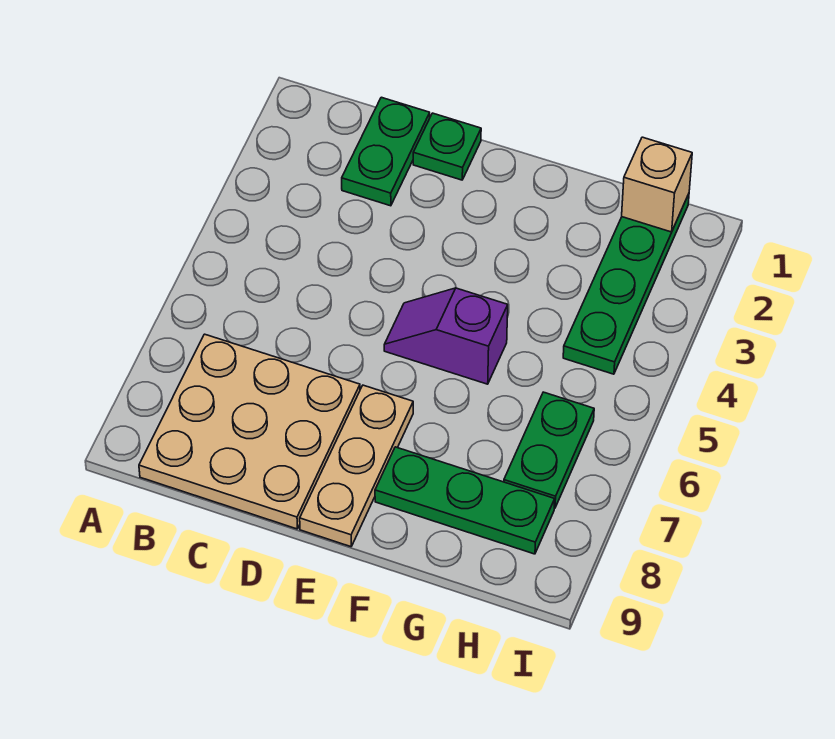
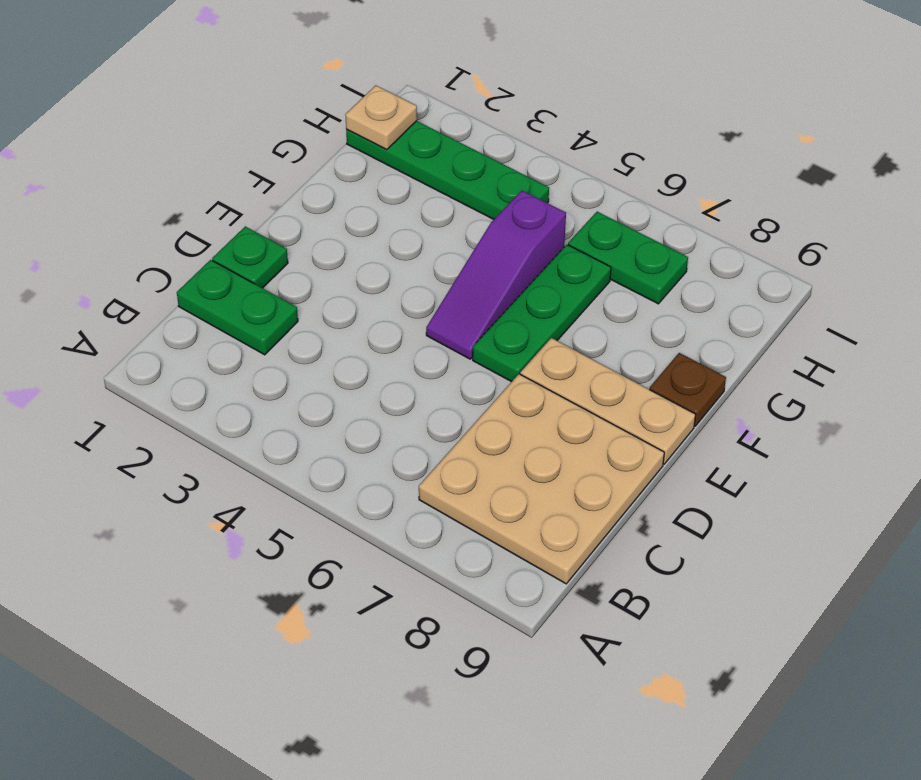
purple 1x2 slope [384,288,508,384] -> purple 1x3 slope [426,191,566,359]
green 1x3 plate [375,447,555,554] -> green 1x3 plate moved to [473,245,611,382]
none -> brown 1x1 plate [650,353,726,426]
tan 1x1 brick [622,137,692,232] -> tan 1x1 plate [345,85,417,150]

